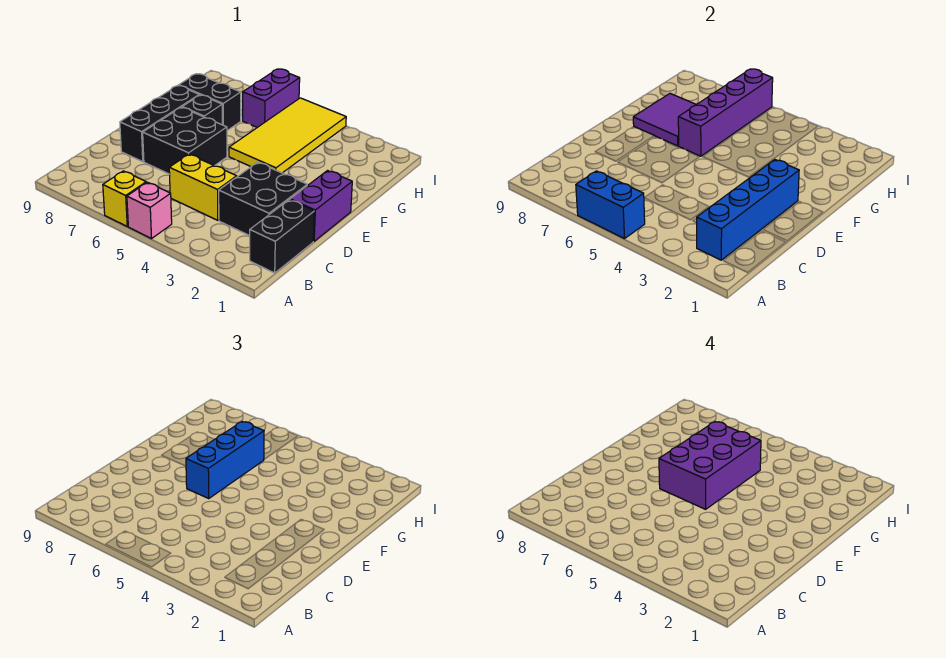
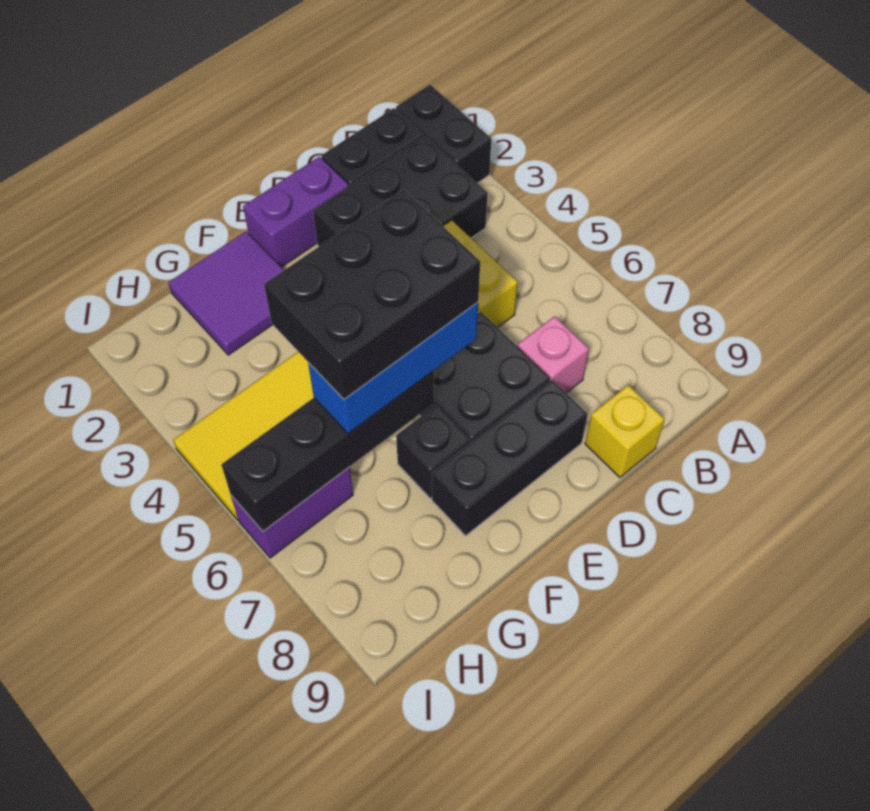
pink 1x1 brick [127,182,172,239] -> pink 1x1 brick moved to [518,316,589,393]
blue 1x2 brick [576,171,645,239] -> none
yellow 1x1 brick [103,171,146,226] -> yellow 1x1 brick moved to [585,385,665,477]
blue 1x4 brick [697,160,799,260] -> none
black 2x2 brick [219,162,307,236] -> black 2x3 brick [313,136,488,246]
purple 2x3 brick [659,422,761,509] -> black 2x3 brick [264,190,480,399]
purple 1x4 brick [678,69,773,156] -> black 1x4 brick [221,371,434,531]
purple 2x2 tile [633,94,696,146] -> purple 2x2 tile moved to [168,232,284,355]
black 1x2 brick [179,74,241,130] -> black 1x2 brick moved to [396,85,491,183]

